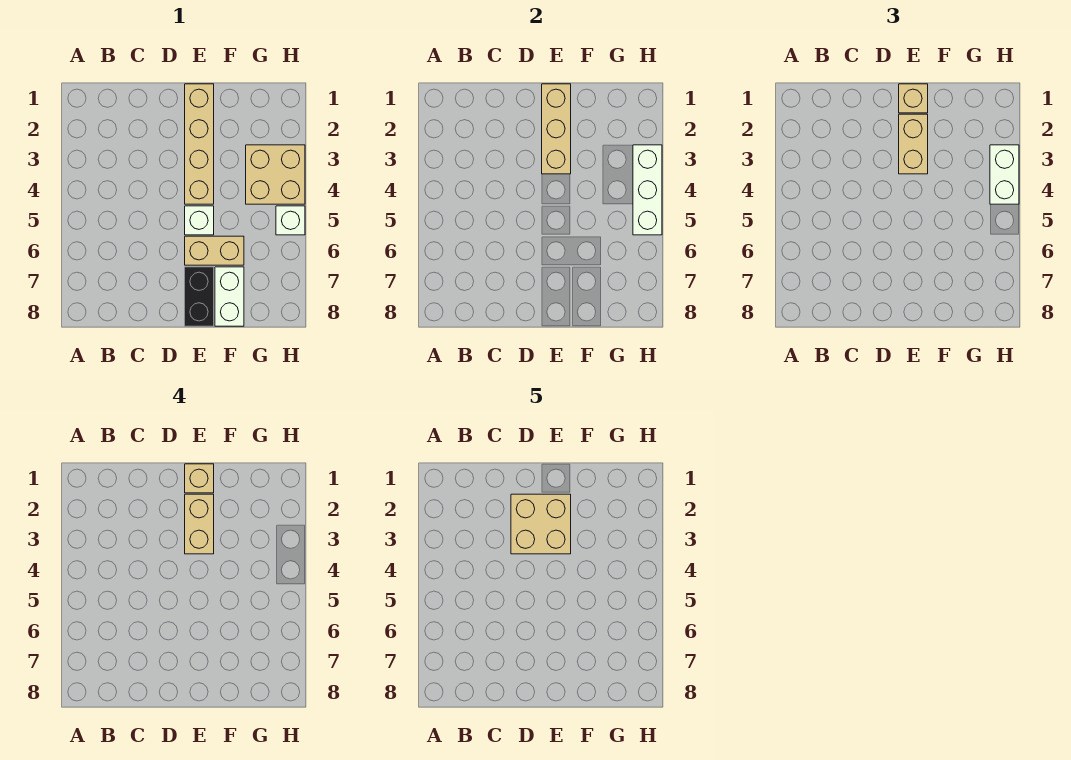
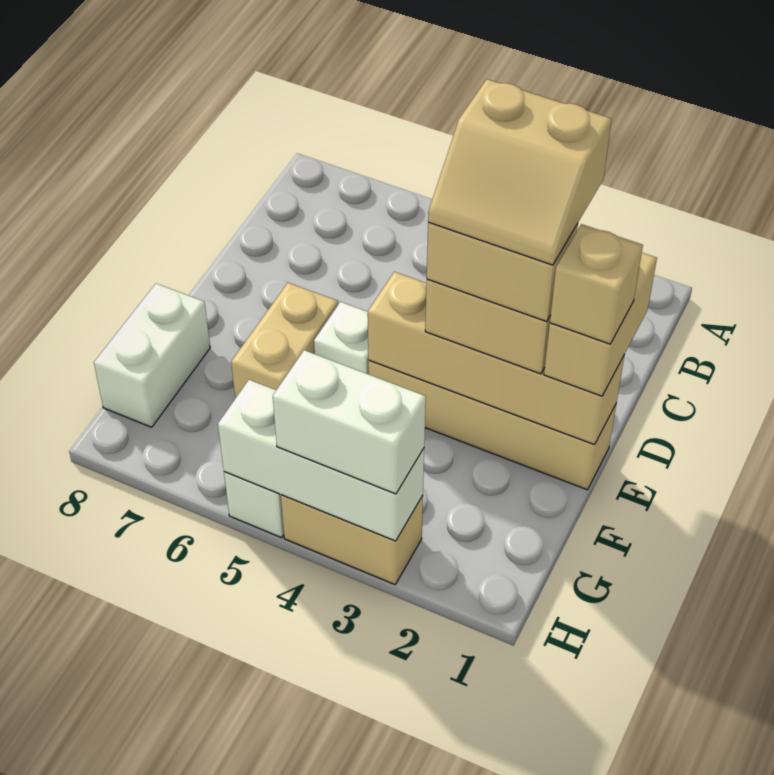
tan 2x2 brick [511,494,571,554] -> tan 2x2 slope [428,79,612,265]
tan 1x3 brick [542,84,571,174] -> tan 1x4 brick [368,272,625,445]
tan 1x1 brick [899,84,928,113] -> tan 1x2 brick [544,253,657,396]
black 1x2 brick [185,267,214,326] -> none
white 1x2 brick [215,267,244,326] -> white 1x2 brick turned to [94,284,210,427]
tan 2x2 brick [246,145,305,204] -> tan 1x2 brick [281,495,423,585]

